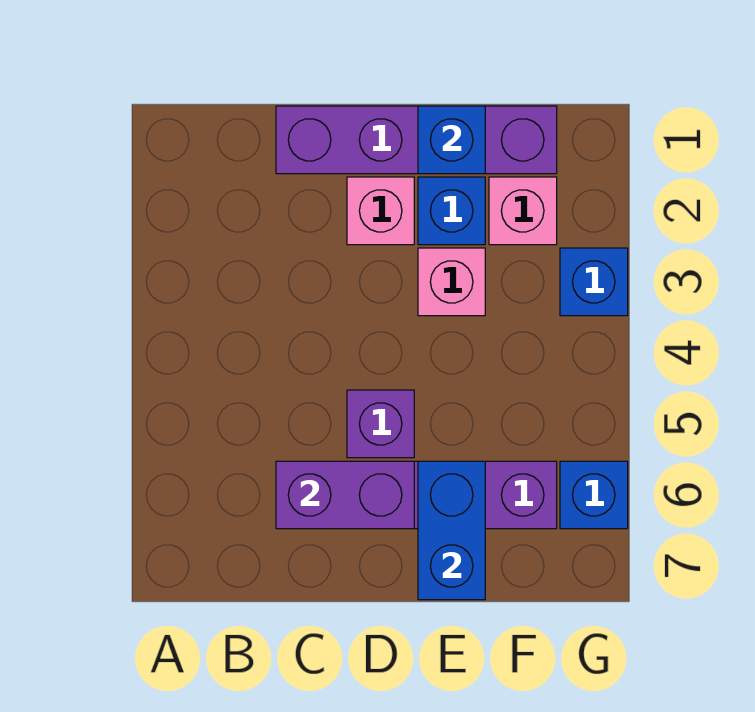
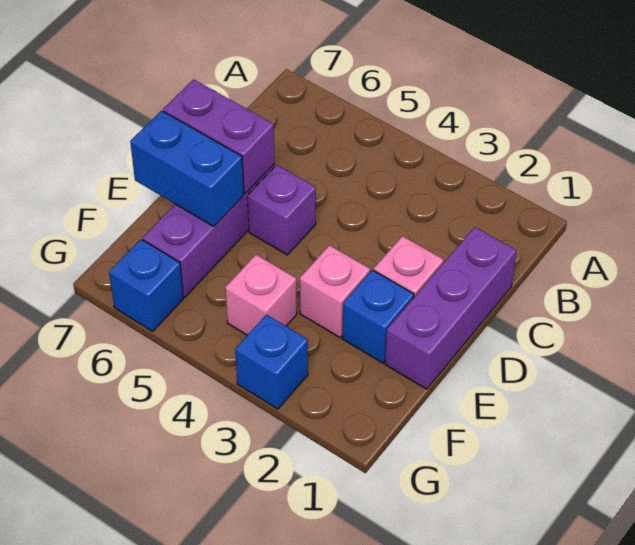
purple 1x4 brick [276,106,557,174] -> purple 1x3 brick [385,227,516,389]
purple 1x2 brick [276,461,414,529] -> purple 1x2 brick turned to [163,79,275,194]
blue 1x1 brick [418,106,485,174] -> none
pink 1x1 brick [489,177,557,245] -> pink 1x1 brick moved to [225,255,297,335]

